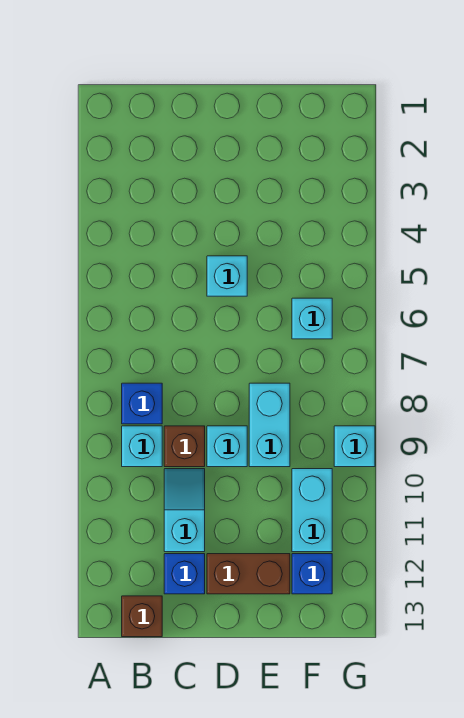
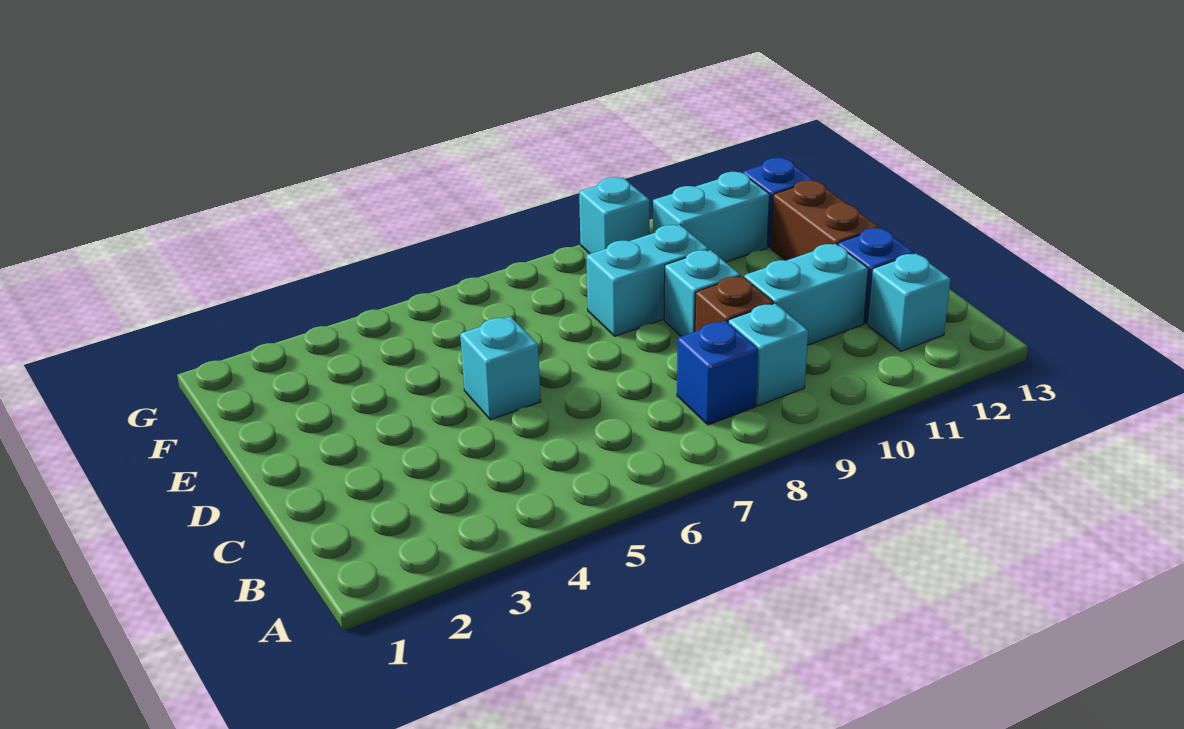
brown 1x1 brick [122,596,162,637] -> none
cyan 1x2 slope [164,469,205,552] -> cyan 1x2 brick [744,244,868,345]
cyan 1x1 brick [292,298,332,339] -> cyan 1x1 brick moved to [868,253,951,351]

